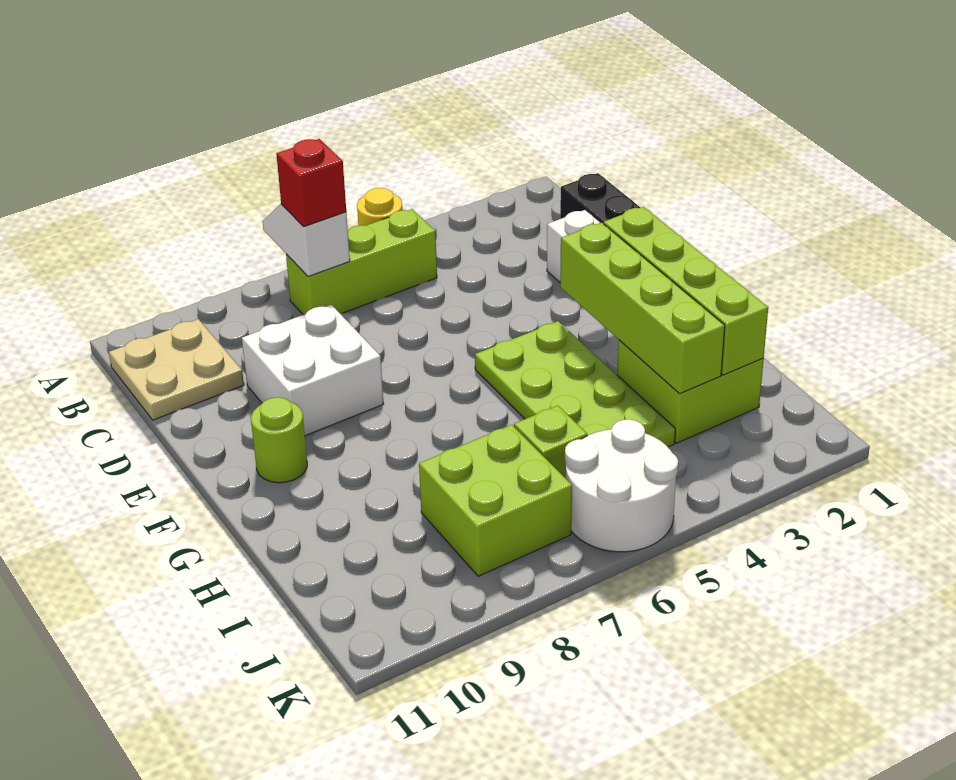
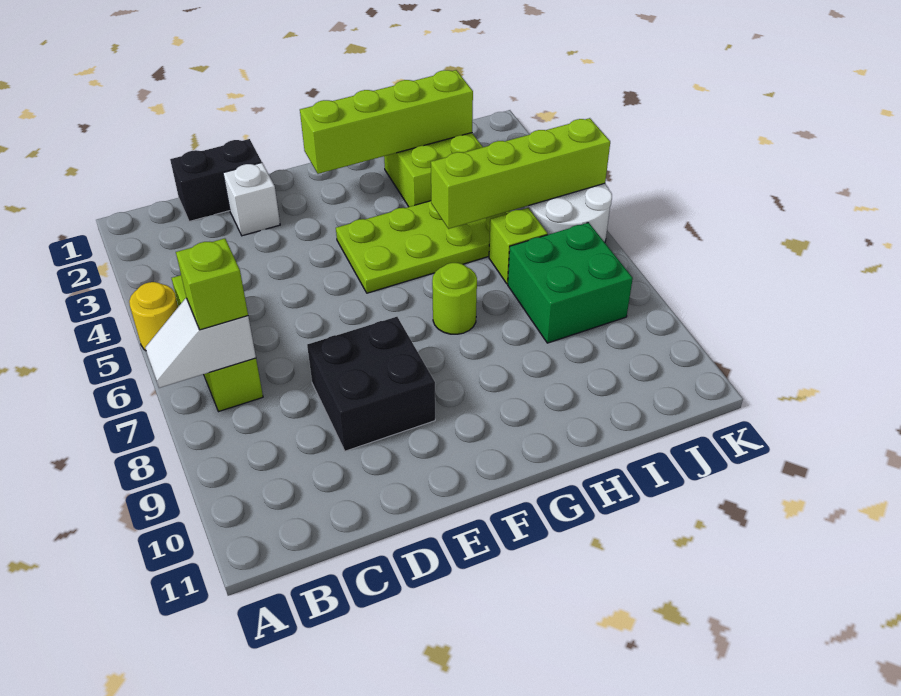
red 1x1 brick [276,139,346,227] -> lime 1x1 brick [176,238,248,330]
tan 2x2 plate [109,319,244,420] -> none
white 2x2 brick [242,305,384,436] -> black 2x2 brick [307,317,435,451]
lime 1x4 brick [560,223,725,394] -> lime 1x4 brick moved to [431,118,610,229]
lime 1x1 round brick [251,397,307,483] -> lime 1x1 round brick moved to [432,263,477,334]
lime 2x2 brick [419,425,572,576] -> green 2x2 brick [508,223,633,343]

